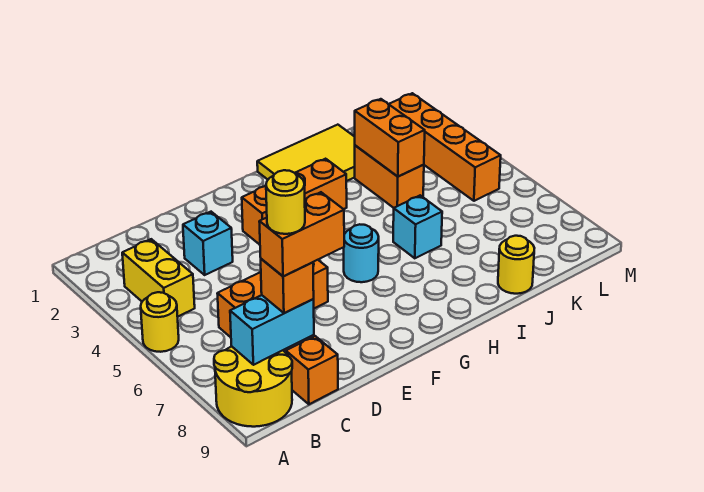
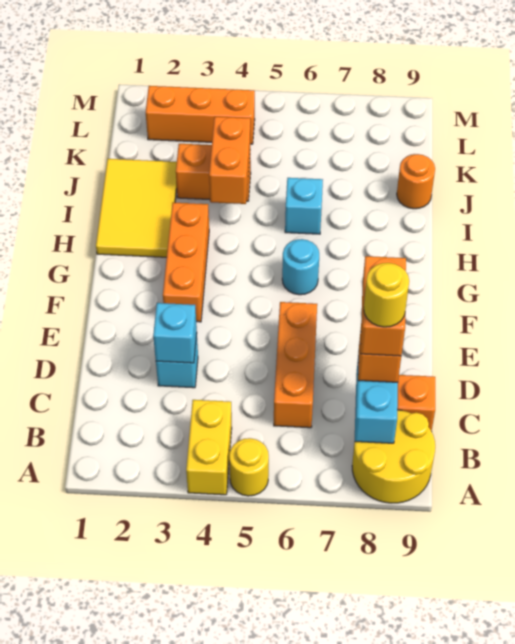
yellow 1x2 brick [122,239,195,317] -> yellow 1x2 brick turned to [186,400,232,495]
none -> cyan 1x1 brick [153,303,197,363]
orange 1x2 brick [355,99,425,177] -> orange 1x2 brick turned to [209,117,250,204]
yellow 1x1 round brick [498,236,534,294] -> orange 1x1 round brick [397,154,435,209]
orange 1x4 brick [389,93,501,201] -> orange 1x3 brick [146,86,255,144]

